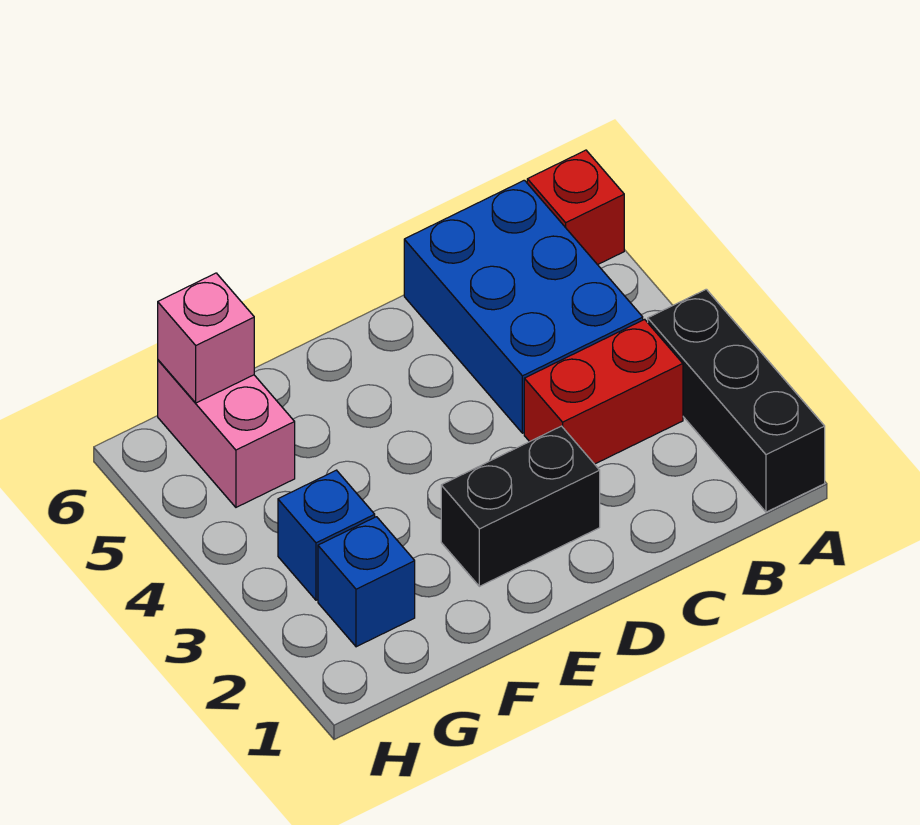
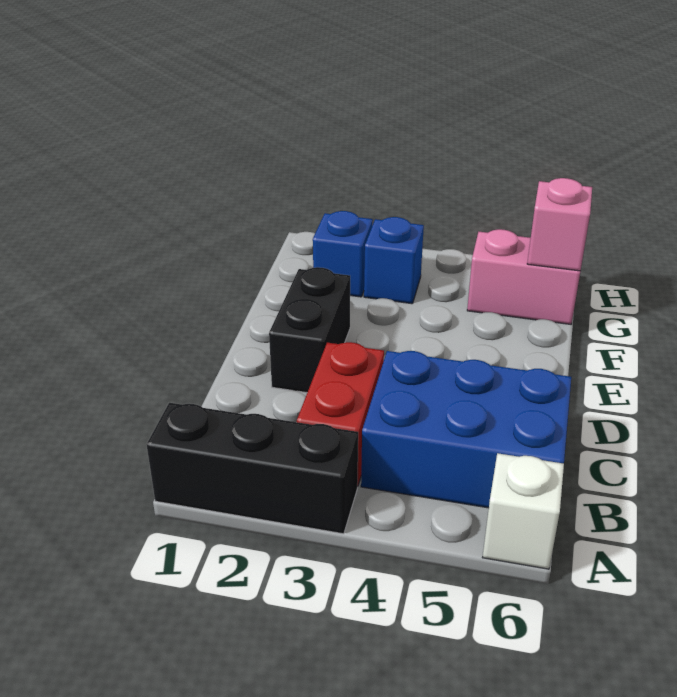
red 1x1 brick [527,150,624,265] -> white 1x1 brick [483,453,564,569]

